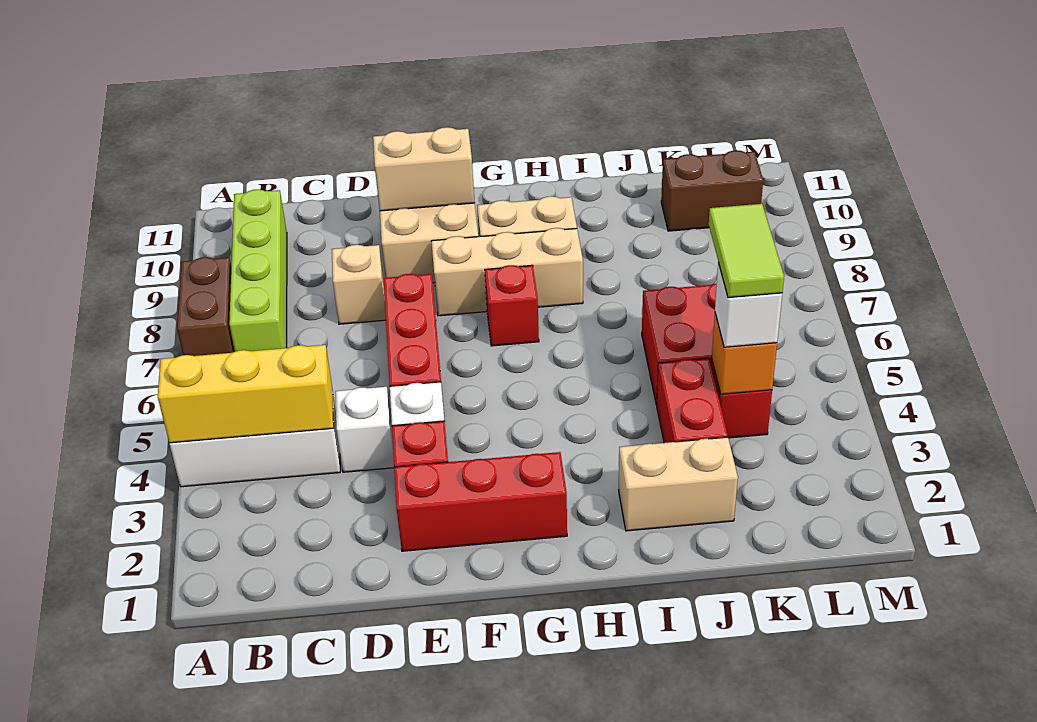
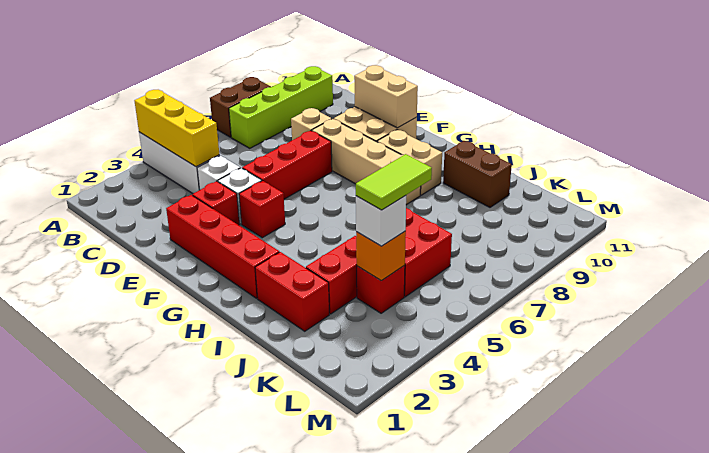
red 1x3 brick [394,452,567,551] -> red 1x4 brick [166,195,279,298]
tan 1x3 brick [431,228,583,316] -> tan 1x4 brick [312,119,421,205]
red 1x1 brick [485,265,539,346] -> red 1x1 brick moved to [239,181,285,238]
tan 1x2 brick [619,437,738,531] -> red 1x2 brick [255,252,329,331]
brown 1x2 brick [661,150,763,231] -> brown 1x2 brick moved to [443,141,512,207]

